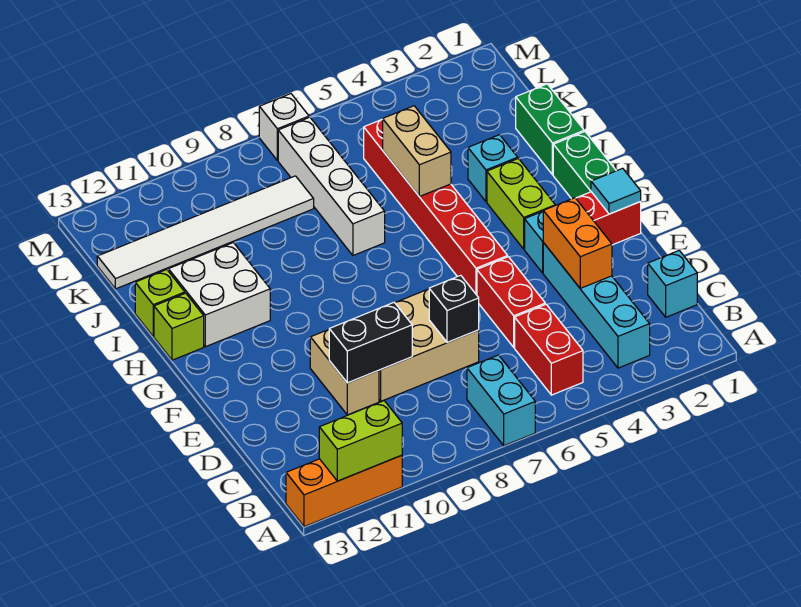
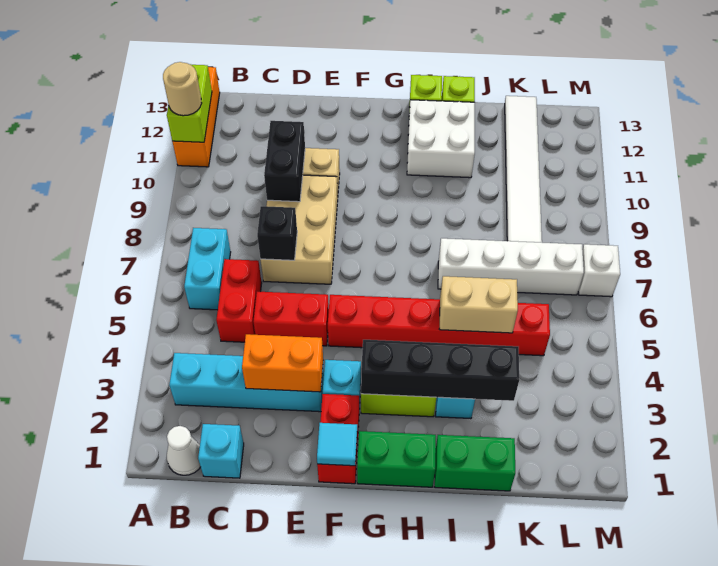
cyan 1x2 brick [467,355,535,446] -> cyan 1x2 brick turned to [184,228,231,310]
none -> tan 1x1 round brick [163,62,202,116]
none -> white 1x1 cone [167,426,201,475]
red 1x2 brick [515,304,583,395] -> red 1x2 brick turned to [216,259,262,342]
none -> black 1x4 brick [361,340,519,401]

